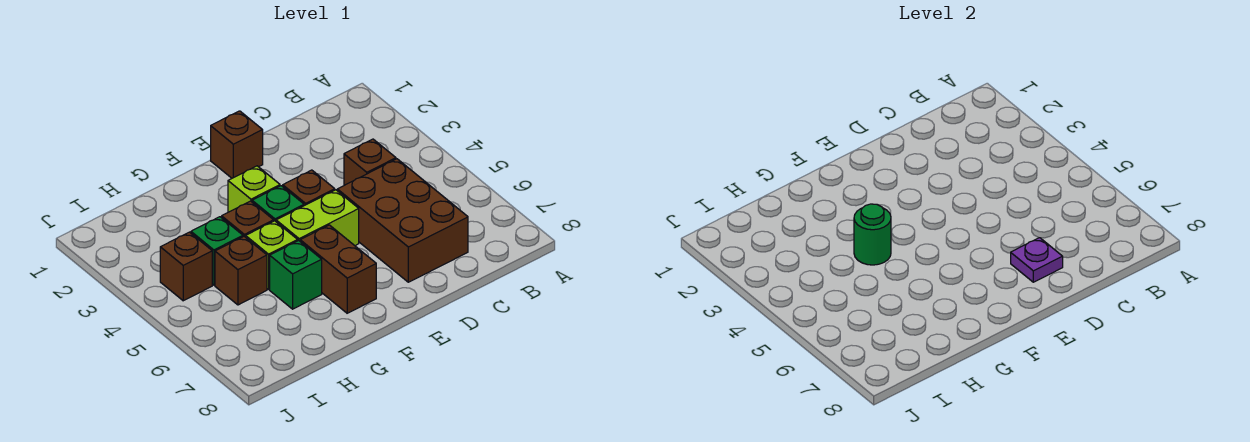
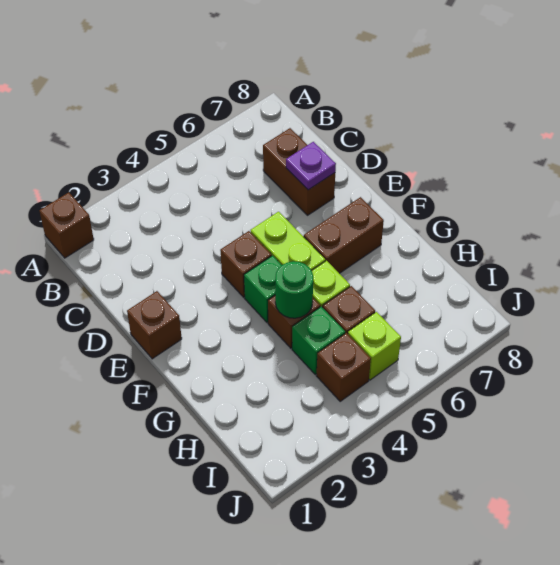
brown 1x1 brick [344,139,396,185] -> brown 1x1 brick moved to [39,192,94,258]
brown 2x3 brick [337,159,468,282] -> brown 1x2 brick [263,128,335,215]
lime 1x1 brick [228,166,280,212] -> lime 1x1 brick moved to [348,312,401,380]
green 1x1 brick [270,241,322,309] -> none

